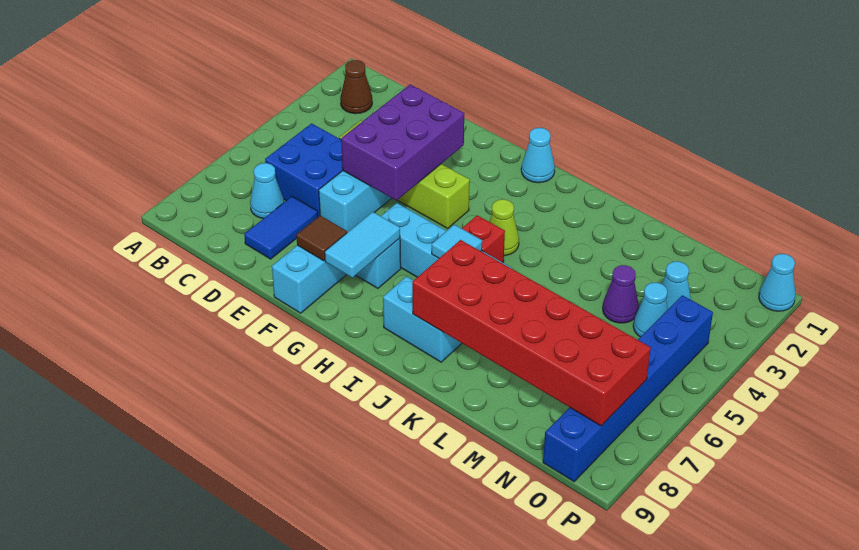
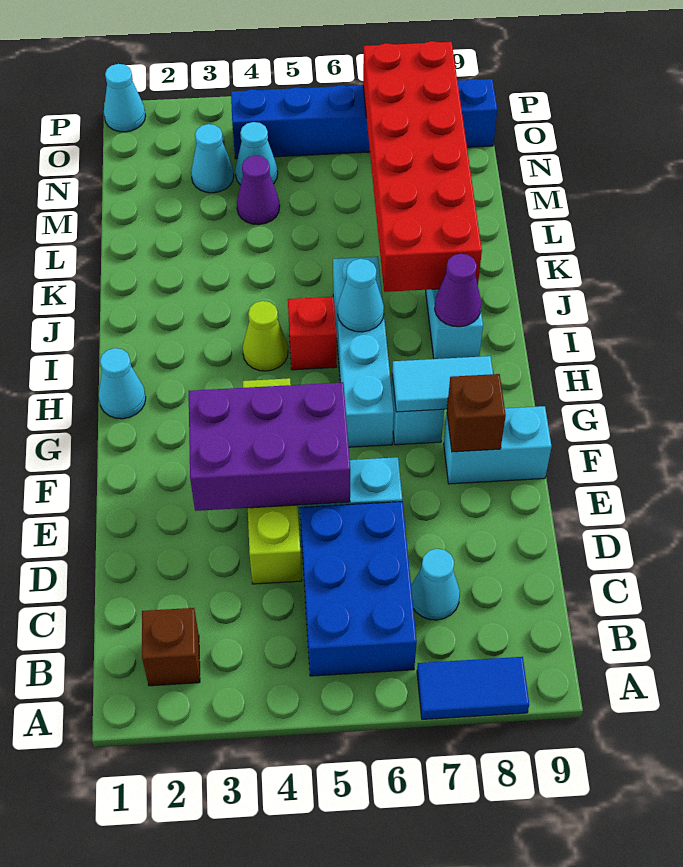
brown 1x1 cone [340,60,372,114] -> brown 1x1 brick [142,608,200,686]
blue 2x2 brick [265,123,343,217] -> blue 2x3 brick [300,502,417,676]
blue 1x2 tile [244,196,318,259] -> blue 1x2 tile moved to [417,657,529,719]
brown 1x1 tile [296,216,347,261] -> brown 1x1 brick [447,374,506,452]
cyan 1x1 tile [432,225,482,258] -> cyan 1x1 cone [338,259,384,332]
none -> purple 1x1 cone [435,254,481,327]

